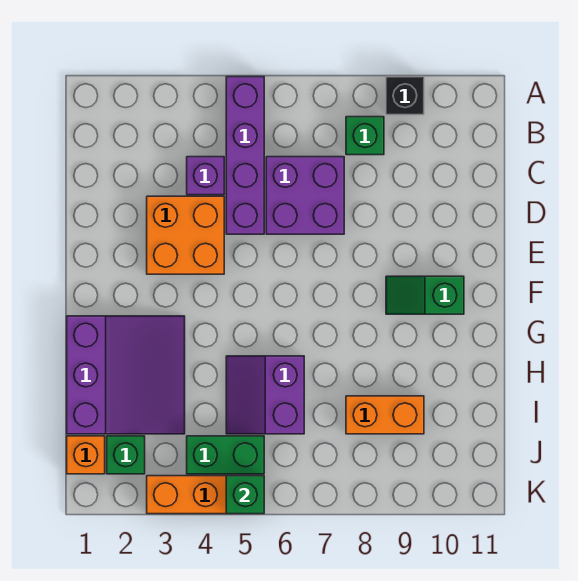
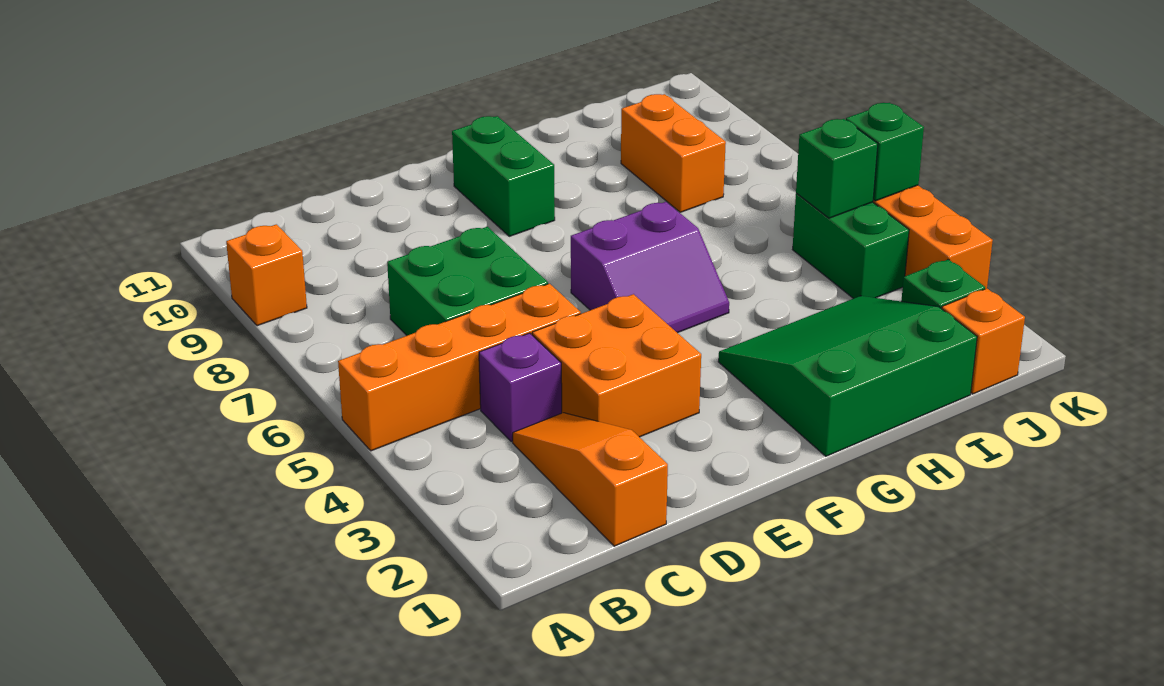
purple 1x4 brick [226,77,264,234] -> orange 1x4 brick [338,284,581,451]
black 1x1 brick [386,77,424,115] -> orange 1x1 brick [226,224,307,326]
green 1x1 brick [346,117,384,155] -> green 1x1 brick moved to [796,119,878,218]
none -> orange 1x3 slope [513,413,668,546]
purple 2x2 brick [266,157,344,234] -> green 2x2 brick [387,227,548,335]
green 1x2 slope [386,276,464,314] -> green 1x2 brick [452,116,555,236]
purple 3x3 slope [67,316,185,434] -> green 3x3 slope [718,296,977,456]
purple 2x2 slope [226,356,304,434] -> purple 2x2 slope moved to [571,202,729,333]

